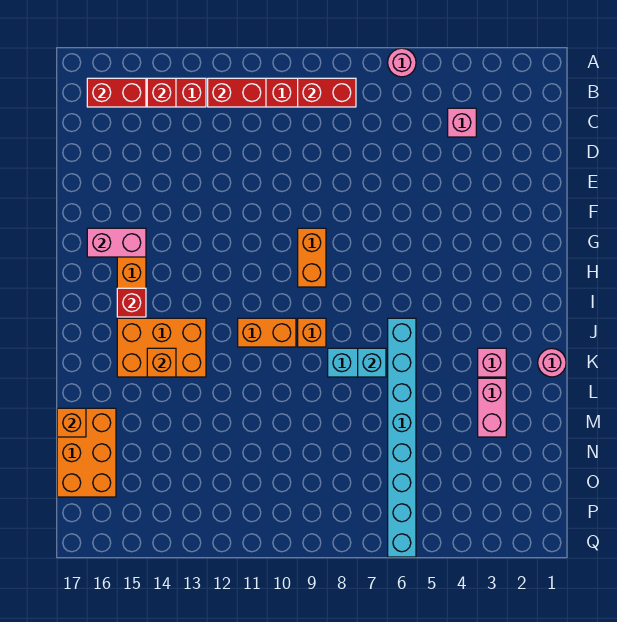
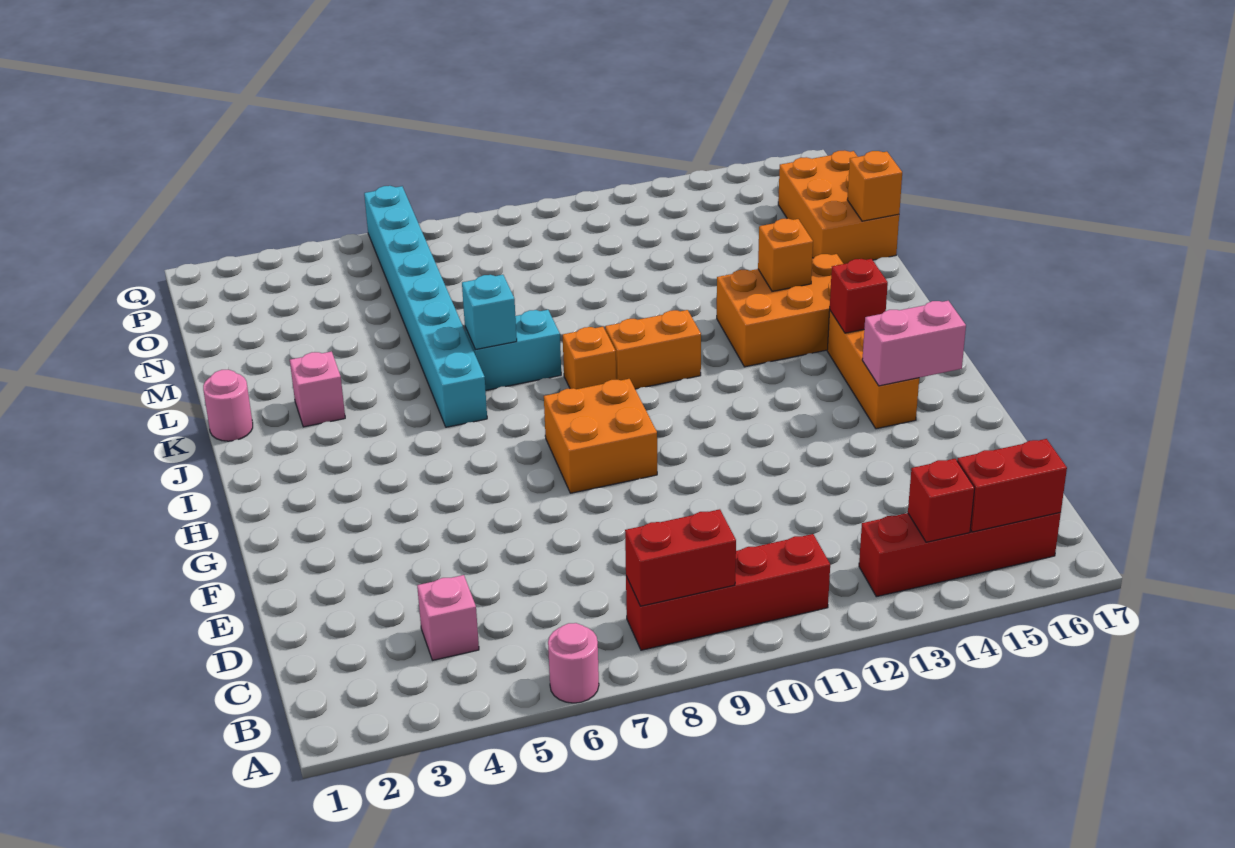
red 1x2 brick [208,78,266,107] -> none
orange 1x2 brick [298,228,326,287] -> orange 2x2 brick [544,379,657,493]
pink 1x2 brick [478,378,506,437] -> none

